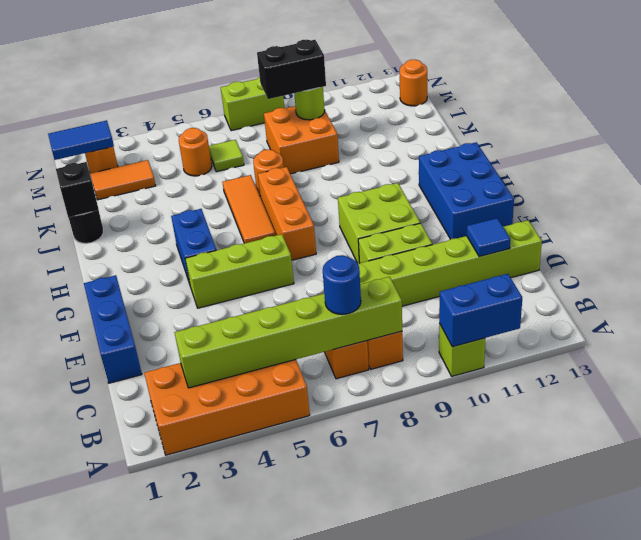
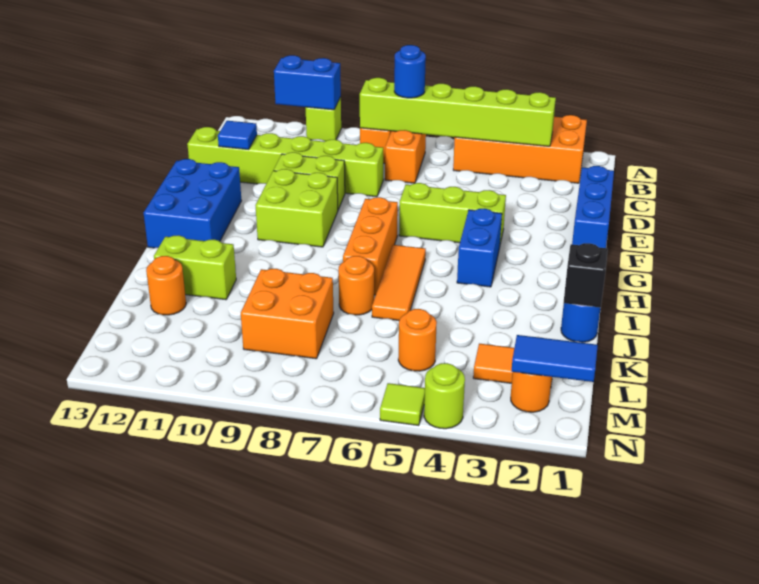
black 1x1 round brick [69,210,103,243] -> blue 1x1 round brick [561,303,600,342]
lime 1x1 tile [209,140,244,172] -> lime 1x1 tile moved to [380,383,425,426]
black 1x2 brick [257,40,326,99] -> none
lime 1x1 round brick [294,87,325,120] -> lime 1x1 round brick moved to [424,363,465,429]
orange 1x1 round brick [400,60,427,106] -> orange 1x1 round brick moved to [146,256,186,315]
lime 1x2 brick [221,77,284,131] -> lime 1x2 brick moved to [154,235,236,300]

